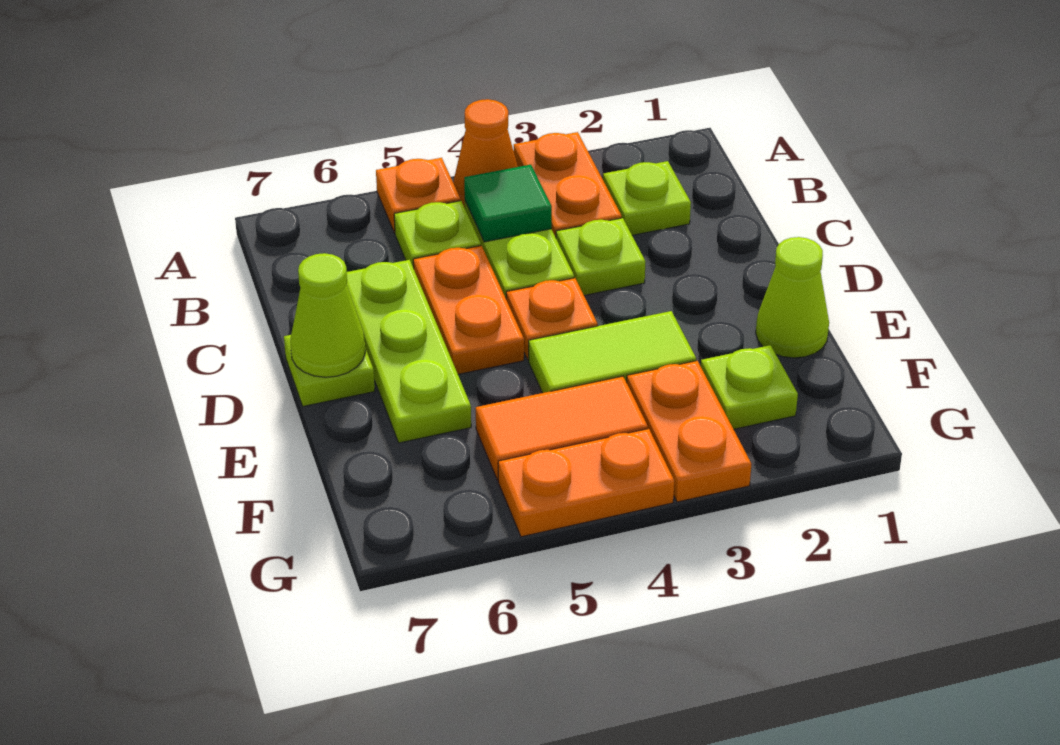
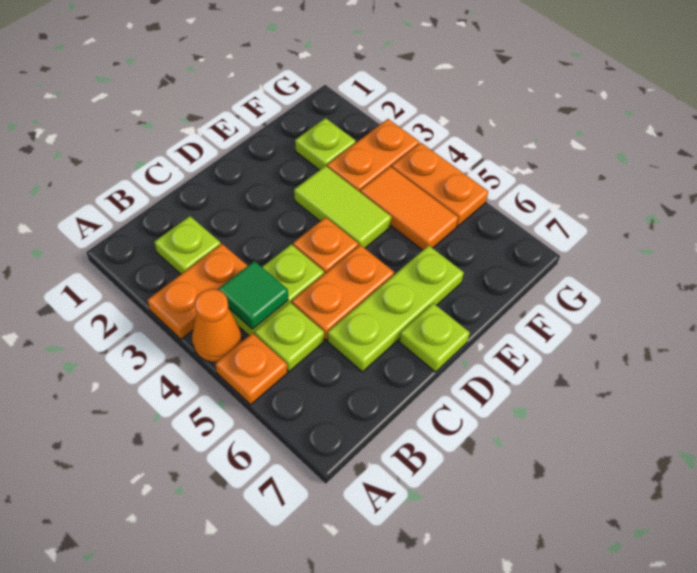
lime 1x1 plate [556,218,646,295] -> none
lime 1x1 cone [290,253,365,377] -> none
lime 1x1 cone [756,237,829,358] -> none

